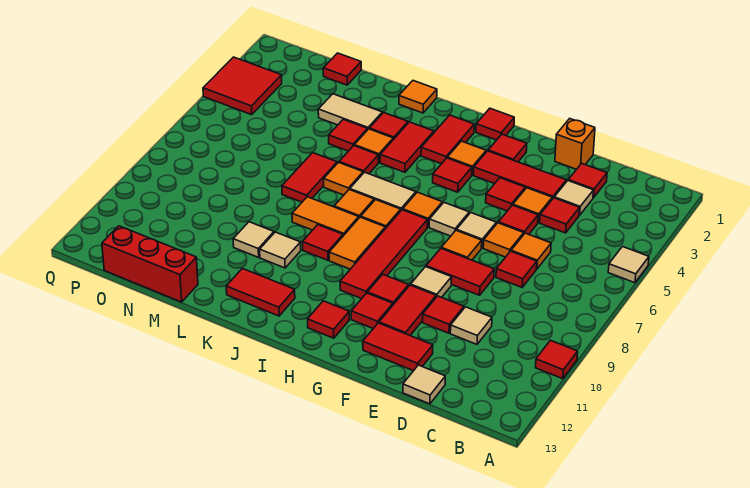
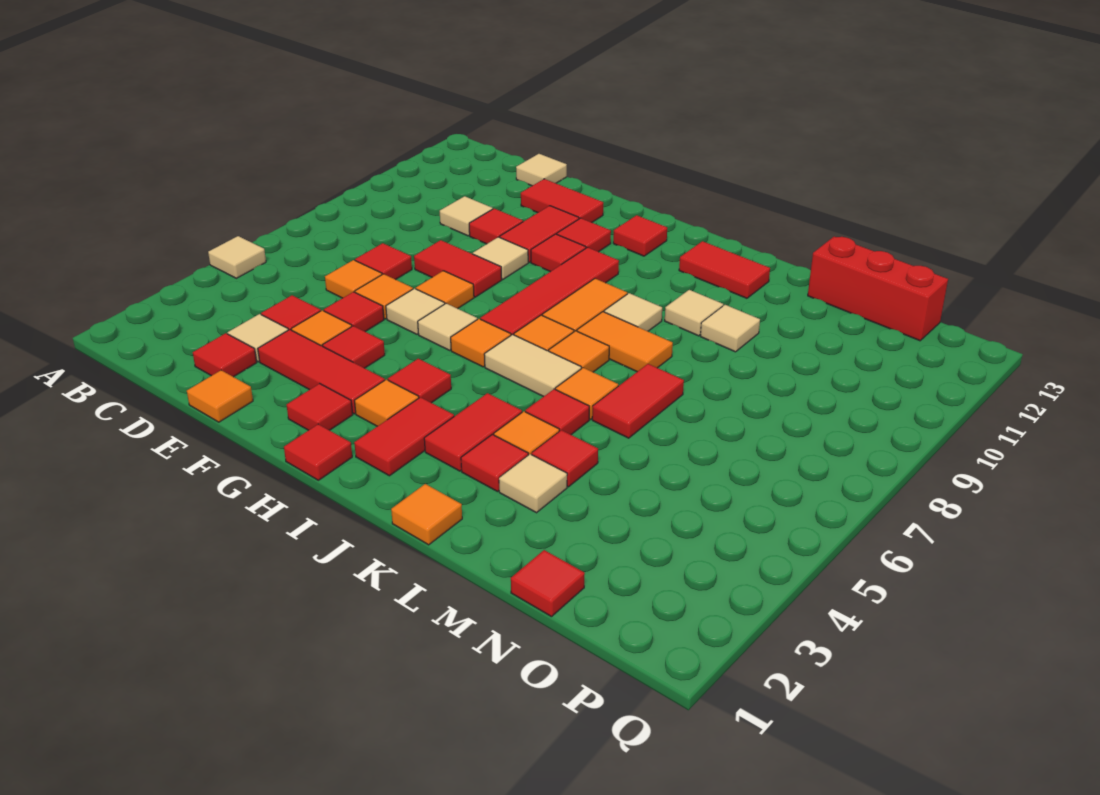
red 1x1 tile [536,340,578,379] -> none
orange 1x1 brick [555,119,595,169] -> orange 1x1 tile [187,370,253,422]
red 1x1 tile [302,225,343,260] -> tan 1x1 tile [604,293,662,331]
tan 1x2 tile [318,94,382,130] -> tan 1x1 tile [499,454,567,513]
red 2x2 tile [203,57,282,115] -> none

